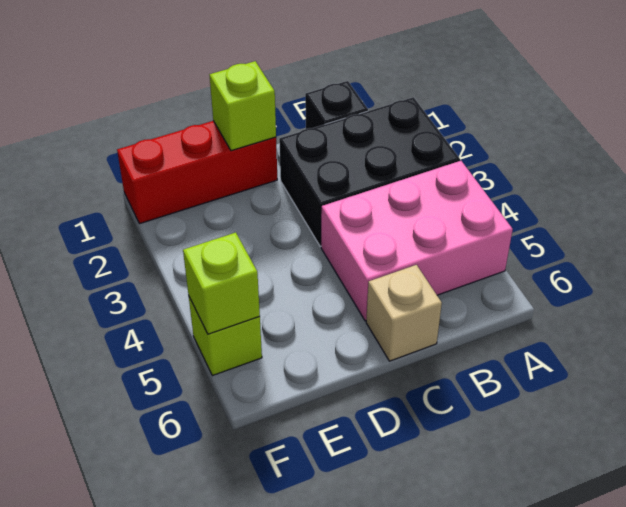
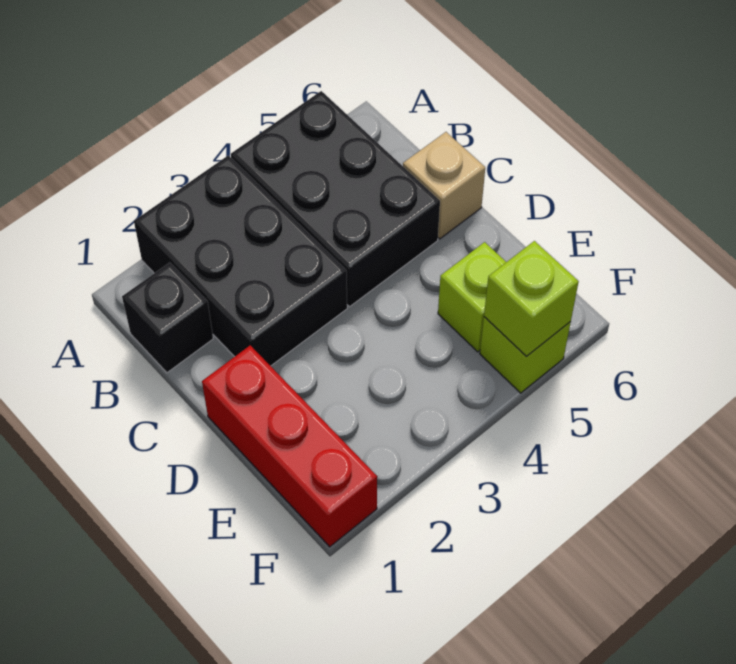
pink 2x3 brick [321,161,513,321] -> black 2x3 brick [231,91,440,307]
lime 1x1 brick [210,61,276,151] -> lime 1x1 brick moved to [438,242,506,352]

